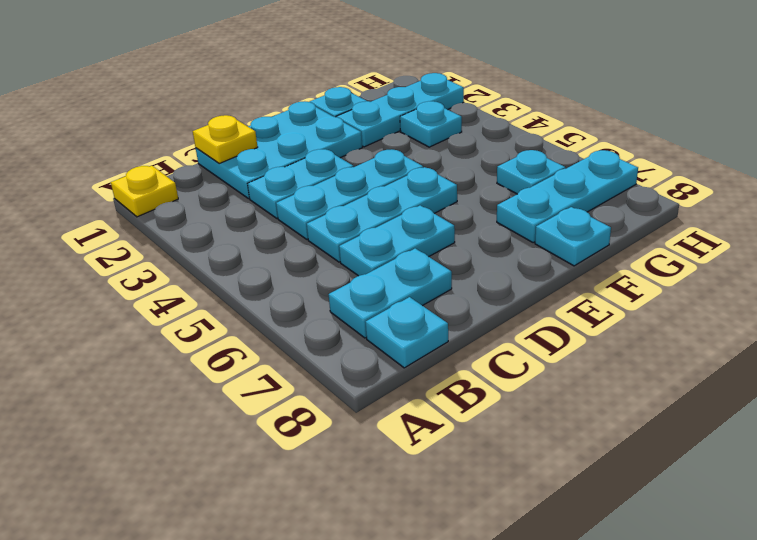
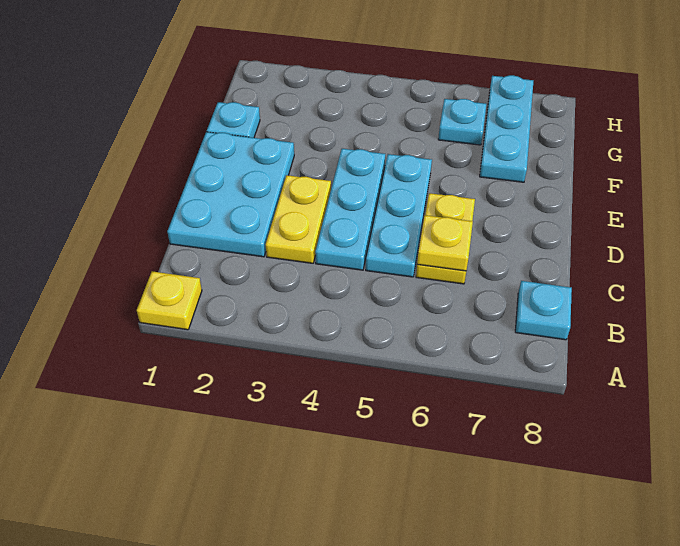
cyan 1x2 plate [329,248,452,338] -> none
yellow 1x1 plate [193,115,258,163] -> yellow 1x1 plate moved to [417,215,473,271]
cyan 1x2 plate [248,149,354,218] -> yellow 1x2 plate [266,175,331,263]
cyan 1x2 plate [339,205,455,276] -> yellow 1x2 plate [416,193,475,284]
cyan 1x3 plate [336,73,464,147] -> none
cyan 1x1 plate [535,207,611,266] -> none
cyan 1x1 plate [400,101,462,147] -> none

